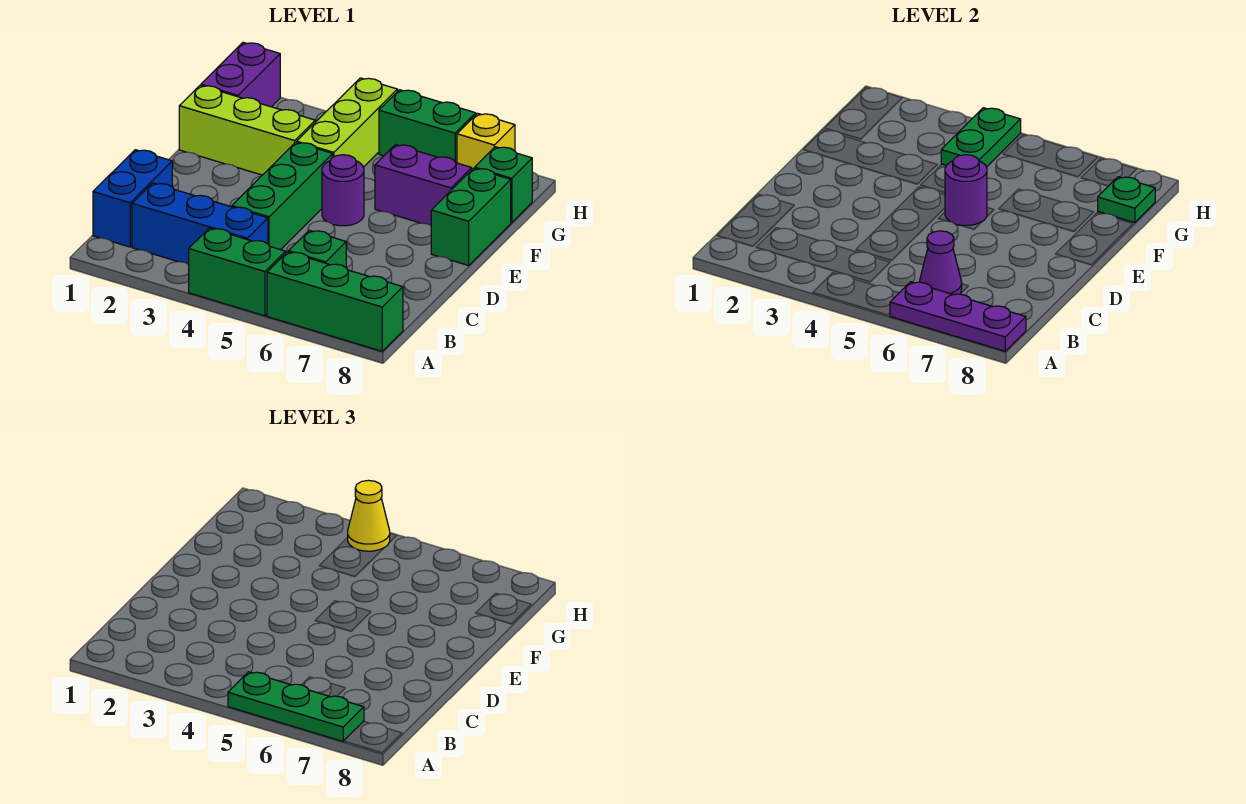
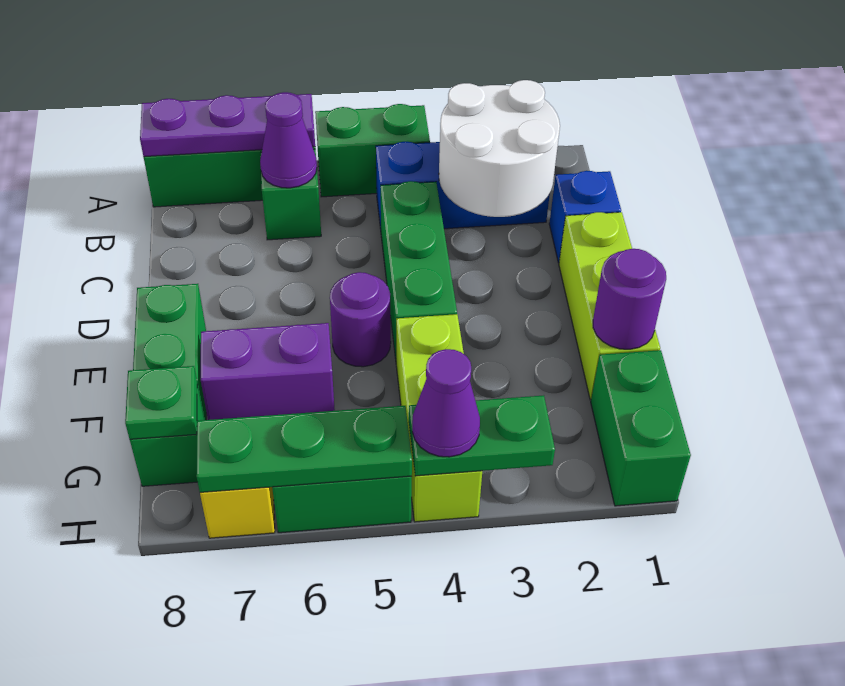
green 1x3 plate [228,672,364,741] -> green 1x3 plate moved to [196,406,412,492]
blue 1x2 brick [93,150,172,247] -> blue 1x1 brick [549,171,621,263]
none -> white 2x2 round brick [439,80,560,217]
purple 1x1 round brick [945,155,987,225] -> purple 1x1 round brick moved to [593,249,666,349]
lime 1x3 brick [179,85,315,175] -> lime 1x3 brick turned to [559,212,660,400]
purple 1x2 brick [201,42,280,107] -> green 1x2 brick [591,350,691,506]
green 1x2 plate [941,108,1021,167] -> green 1x2 plate turned to [409,395,555,476]
yellow 1x1 cone [348,480,390,551] -> purple 1x1 cone [412,349,480,457]

